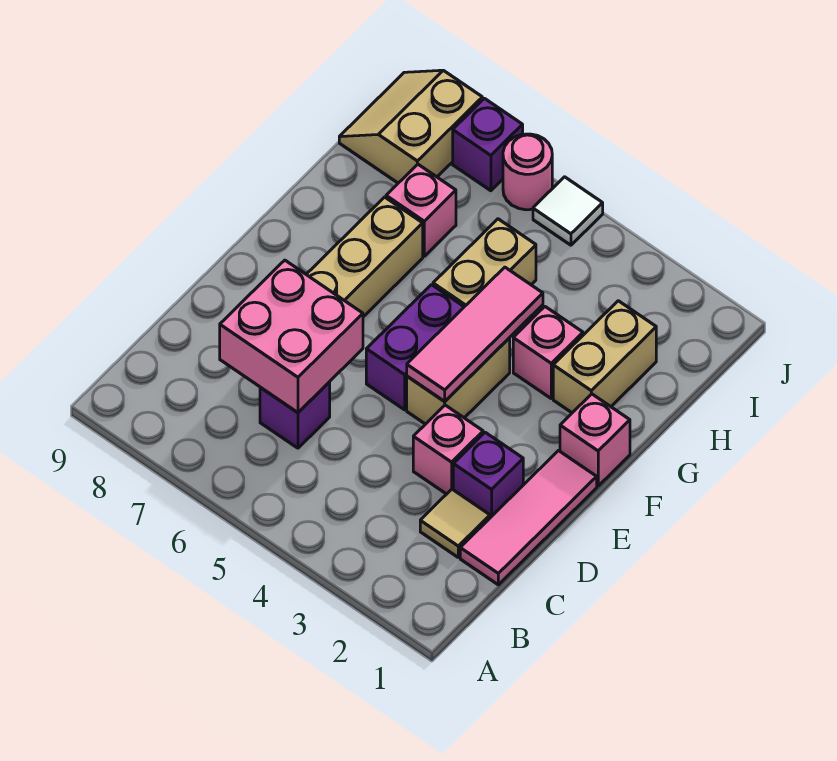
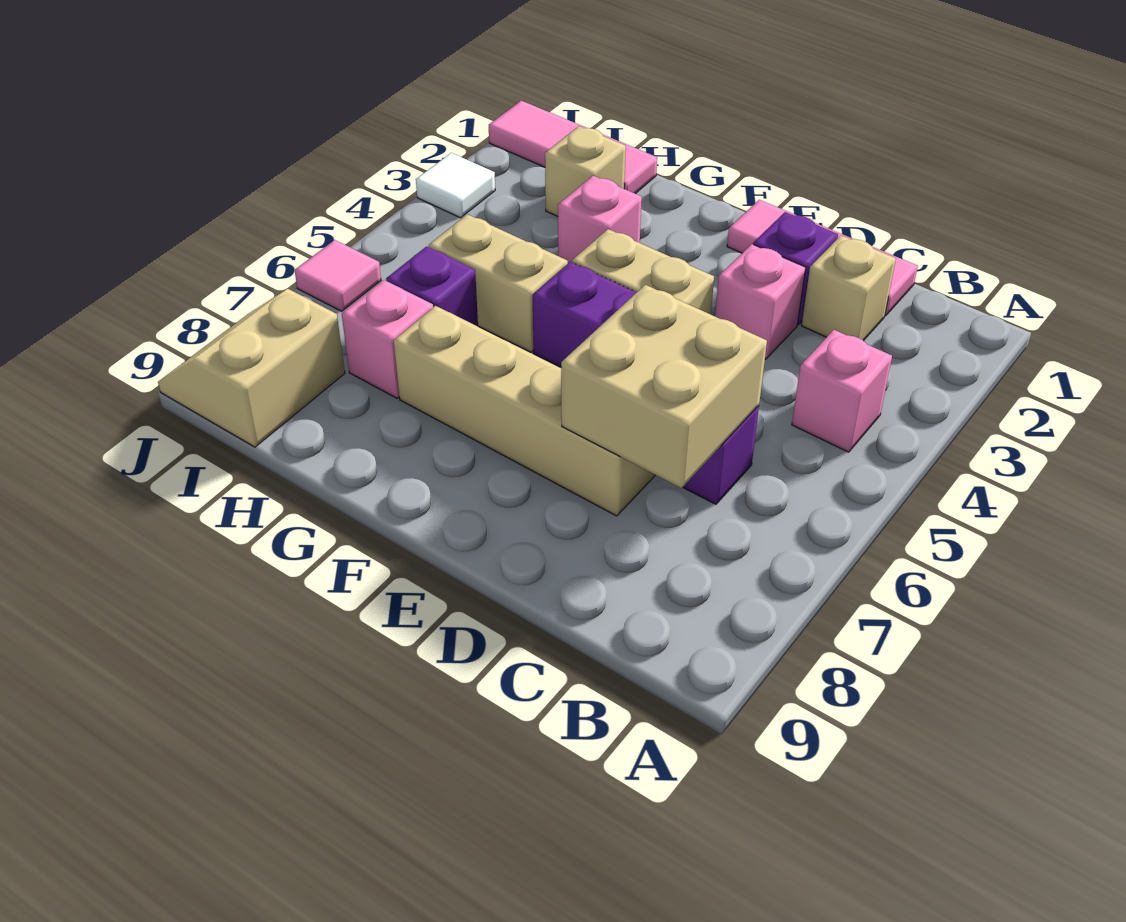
tan 1x1 tile [420,489,490,557] -> tan 1x1 brick [802,235,896,341]
pink 2x2 brick [220,260,363,413] -> tan 2x2 brick [561,285,767,488]
pink 1x3 tile [407,267,543,401] -> pink 1x3 tile moved to [489,101,657,194]
pink 1x1 brick [560,394,630,486] -> pink 1x1 brick moved to [792,330,892,452]
tan 1x2 brick [553,301,656,413] -> tan 1x1 brick [545,126,626,216]
tan 2x2 slope [339,70,482,183] -> tan 2x2 slope turned to [158,289,345,447]
white 1x1 tile [533,177,603,245] -> white 1x1 tile moved to [416,153,495,218]
pink 1x1 round brick [503,134,552,210] -> pink 1x1 tile [295,240,381,311]
purple 1x1 brick [453,98,523,191] -> purple 1x1 brick moved to [386,246,478,326]

